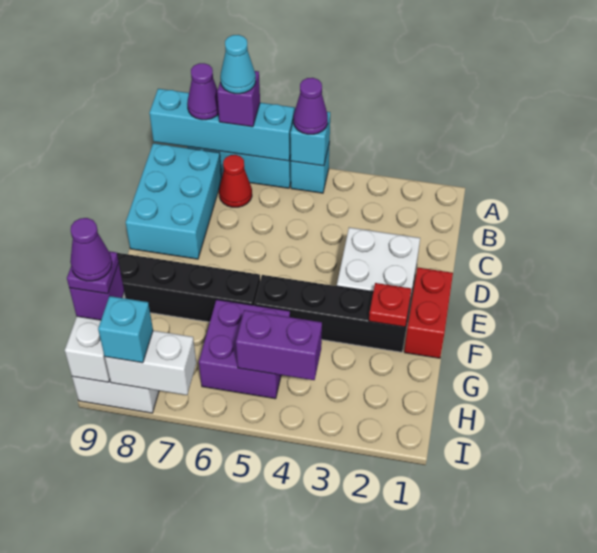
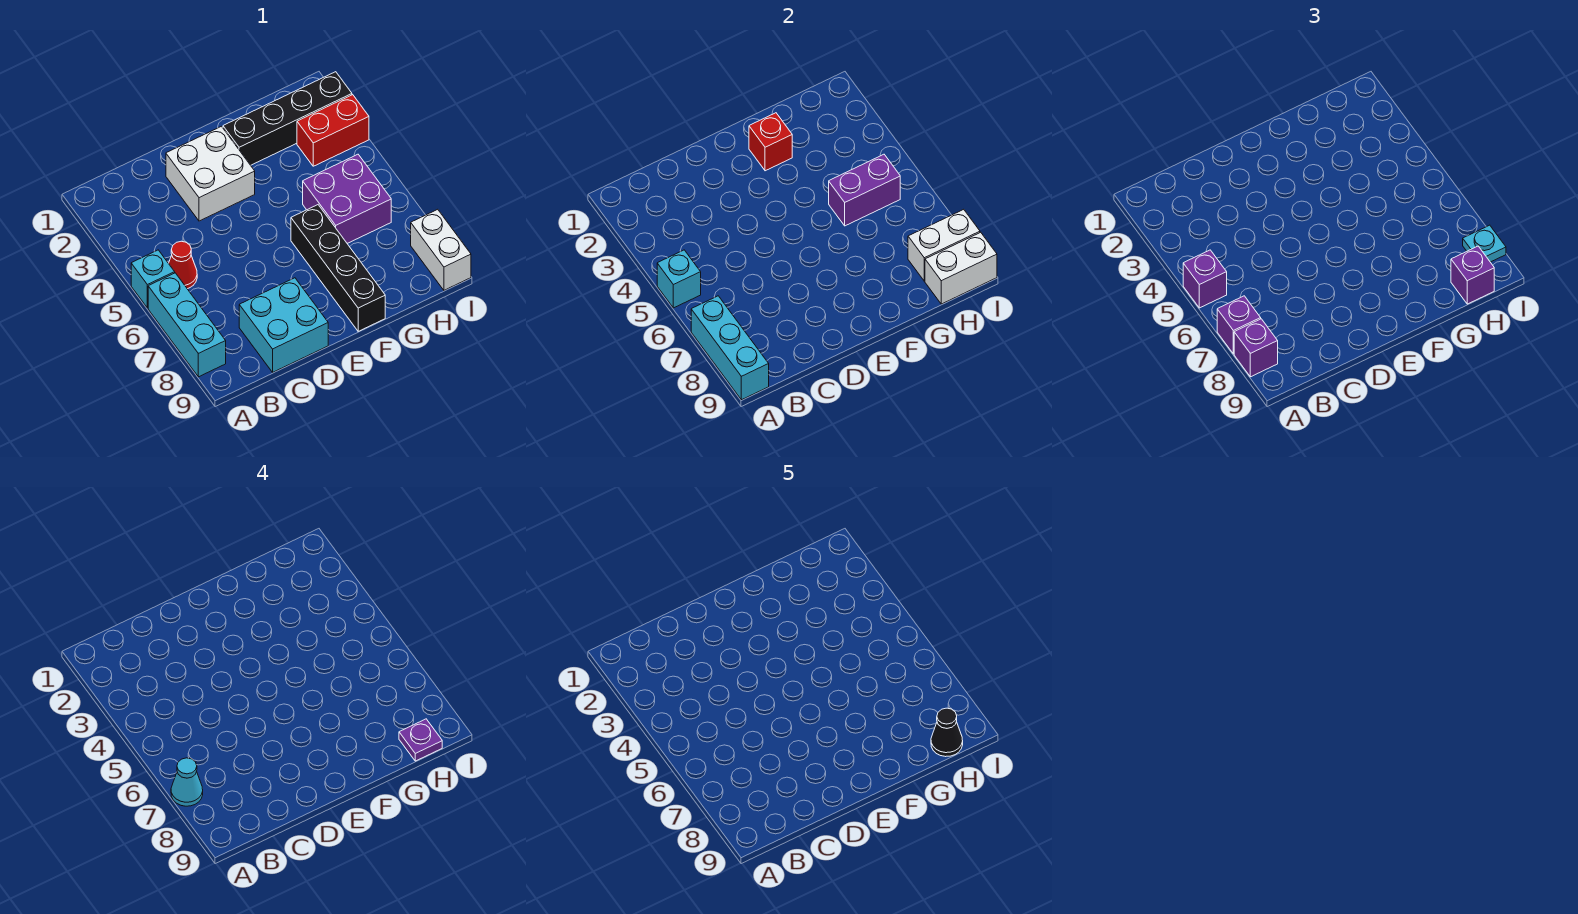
purple 1x1 cone [294,78,328,134] -> purple 1x1 brick [1183,250,1227,308]
cyan 1x4 brick [149,89,295,161] -> cyan 1x3 brick [691,296,769,400]
purple 1x1 cone [187,63,219,120] -> purple 1x1 brick [1234,319,1278,377]
red 1x1 cone [219,155,252,207] -> red 1x1 cone moved to [169,241,197,289]
cyan 2x3 brick [126,143,222,259] -> cyan 2x2 brick [239,278,328,372]
red 1x2 brick [404,268,453,358] -> red 1x2 brick moved to [297,95,369,166]
black 1x4 brick [254,275,410,352] -> black 1x4 brick turned to [223,72,352,165]
red 1x1 plate [369,283,412,327] -> red 1x1 brick [749,113,792,171]
purple 1x2 brick [236,310,322,380] -> purple 1x2 brick turned to [829,154,900,226]
purple 1x1 cone [70,218,112,281] -> black 1x1 cone [931,708,963,757]
white 1x2 brick [105,331,196,395] -> white 1x2 brick turned to [908,209,980,281]
cyan 1x1 brick [98,296,153,363] -> cyan 1x1 plate [1463,225,1506,262]

